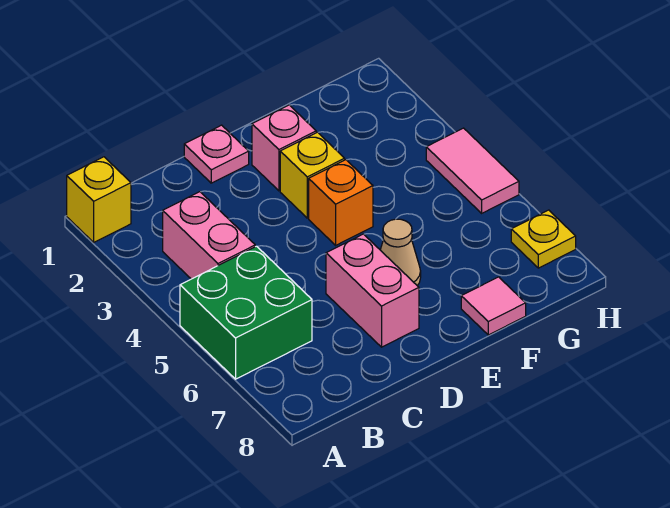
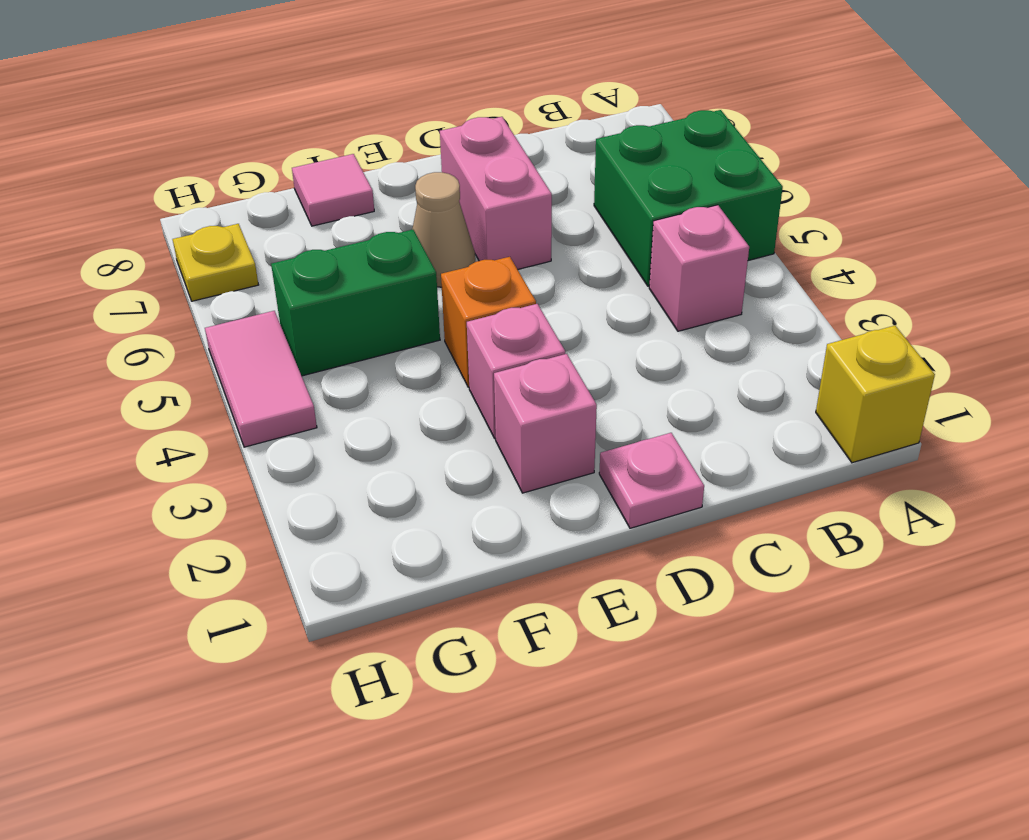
pink 1x2 brick [163,192,255,279] -> pink 1x1 brick [649,205,749,331]
yellow 1x1 brick [280,132,345,218] -> pink 1x1 brick [467,304,565,438]
none -> green 1x2 brick [271,229,440,376]

